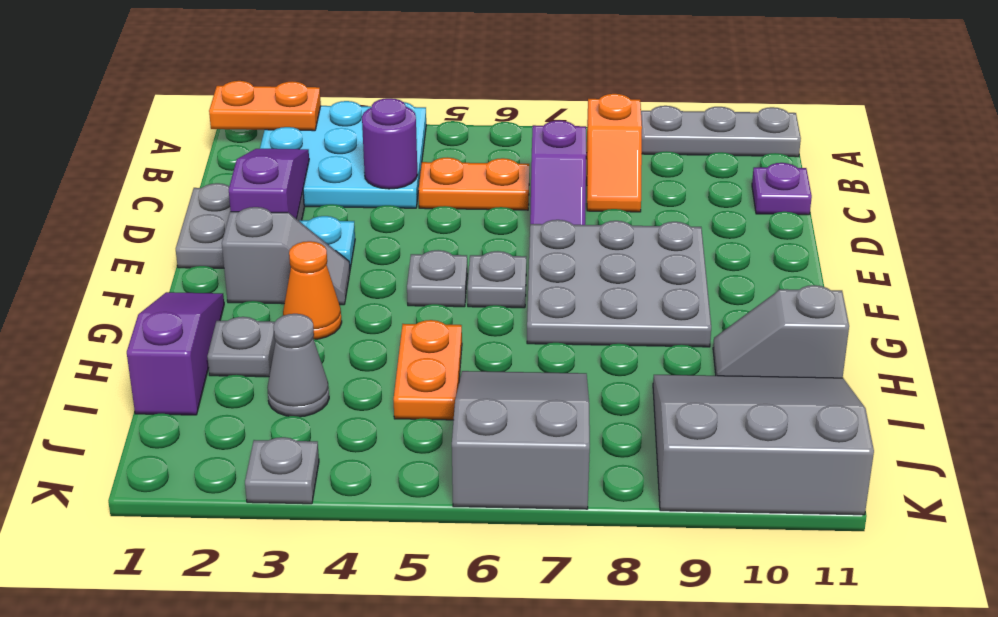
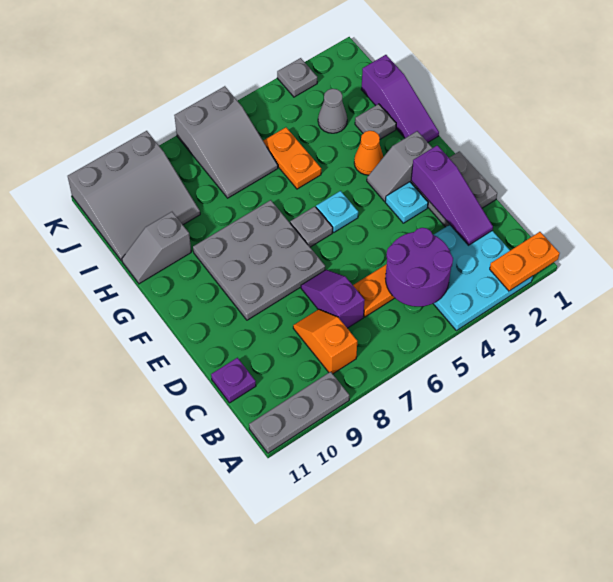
purple 1x1 round brick [362,98,418,189] -> purple 2x2 round brick [385,228,453,307]
grey 1x1 plate [407,250,467,307] -> cyan 1x1 plate [316,191,358,232]
grey 1x2 slope [713,285,849,378] -> grey 1x2 slope turned to [122,212,191,284]

